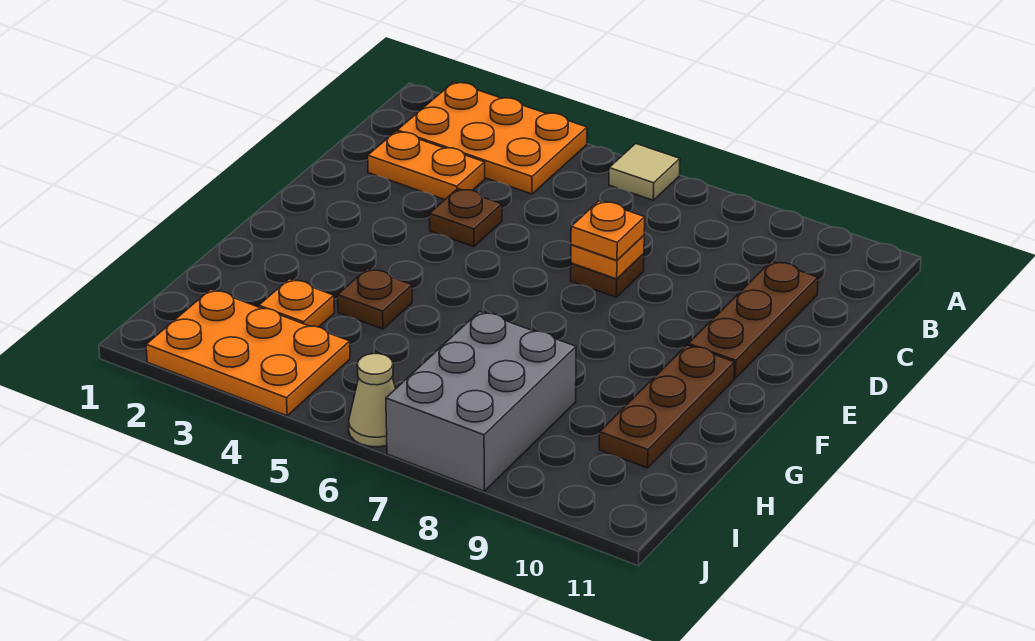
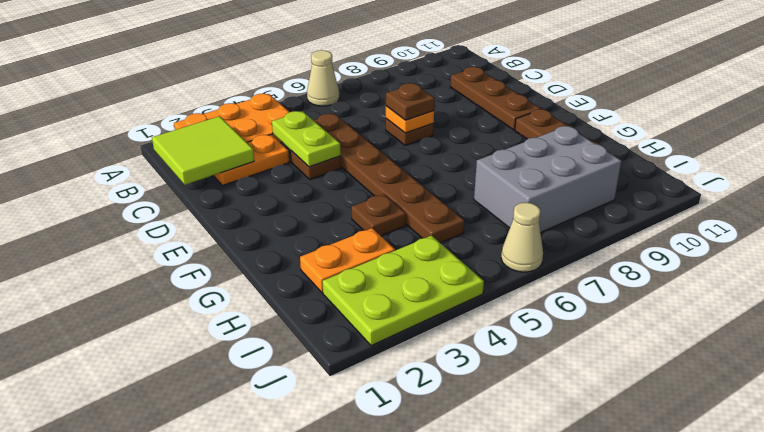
tan 1x1 tile [609,144,680,200] -> tan 1x1 cone [307,50,339,106]
none -> lime 2x2 tile [152,116,254,185]
none -> lime 1x2 plate [272,111,341,167]
none -> brown 1x6 plate [314,114,465,243]
orange 1x1 plate [571,201,645,260] -> brown 1x1 plate [386,83,435,120]
orange 1x1 plate [259,279,334,327] -> orange 1x2 plate [300,228,395,293]
grey 2x3 brick [386,311,576,491] -> grey 2x3 brick turned to [474,126,621,233]
orange 2x3 plate [146,289,350,416] -> lime 2x3 plate [322,236,484,346]

